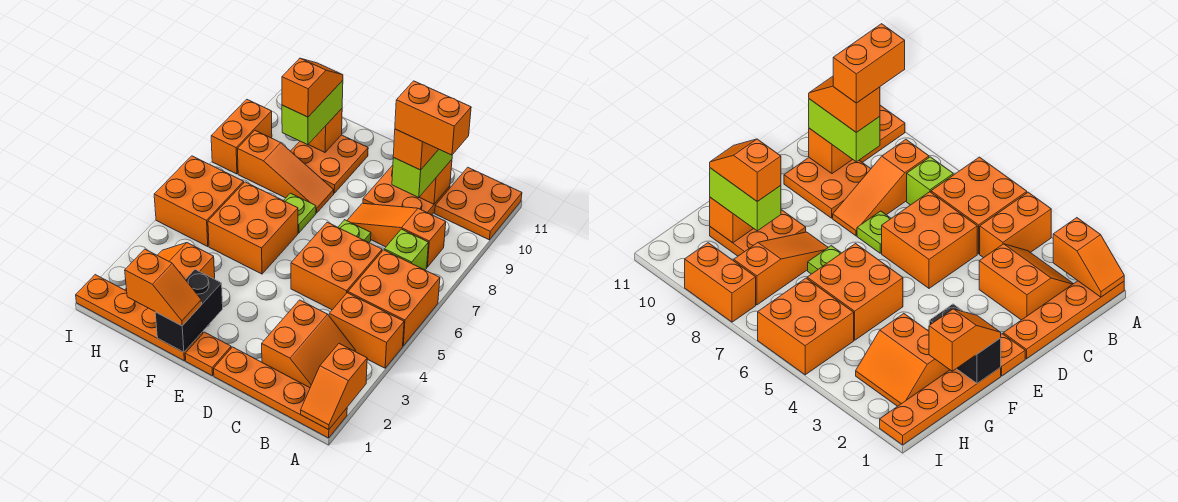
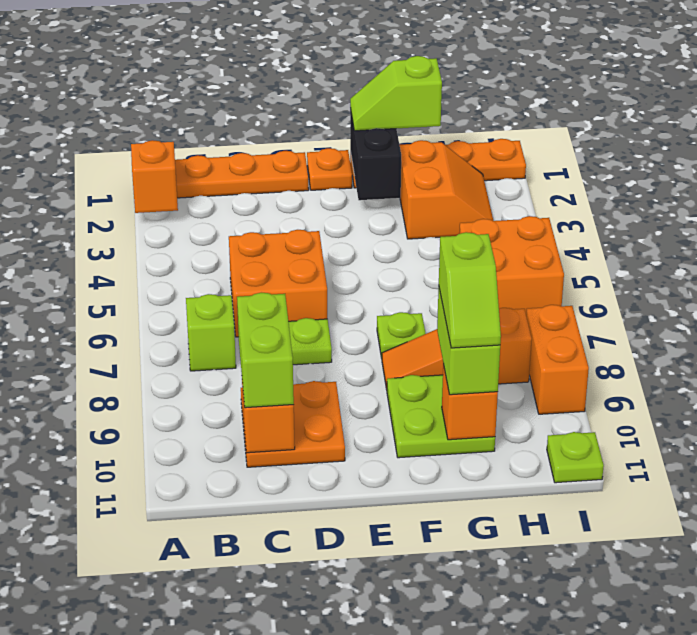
orange 1x2 brick [329,293,404,368] -> none
orange 2x2 brick [348,250,440,346] -> none
orange 2x2 plate [435,167,522,240] -> none
orange 2x2 slope [262,300,355,388] -> none
orange 1x3 slope [347,203,446,267] -> none
orange 1x2 brick [395,81,471,155] -> none
orange 1x2 slope [393,129,439,170] -> none
orange 1x2 slope [125,249,202,326] -> lime 1x2 slope [350,56,442,131]
orange 2x2 brick [208,182,298,274] -> none
orange 2x2 plate [291,135,368,193] -> lime 2x2 plate [387,375,495,458]
orange 1x2 slope [282,58,343,117] -> lime 1x2 slope [439,232,501,348]
none -> lime 1x1 plate [547,432,604,483]

